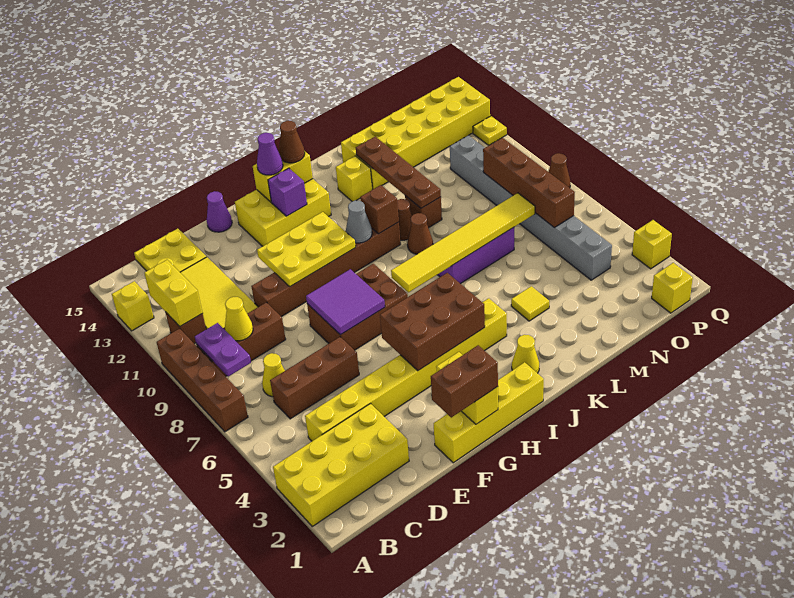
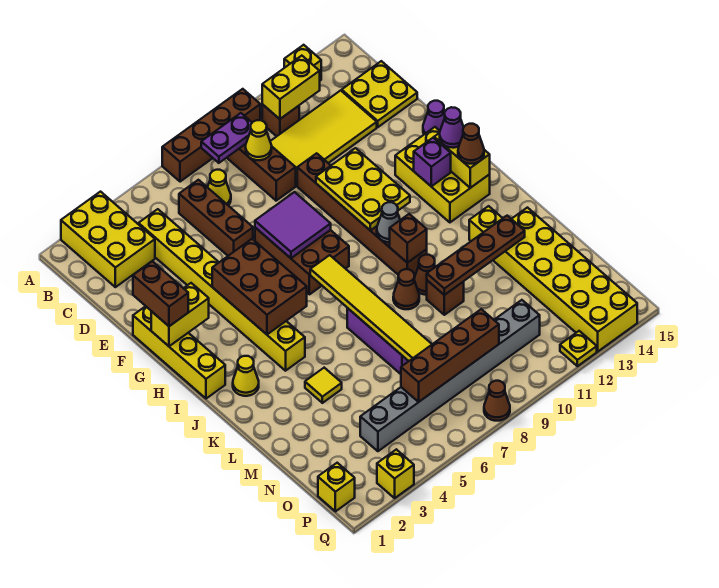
yellow 2x4 brick [273,404,409,526] -> yellow 2x3 brick [61,192,155,287]

